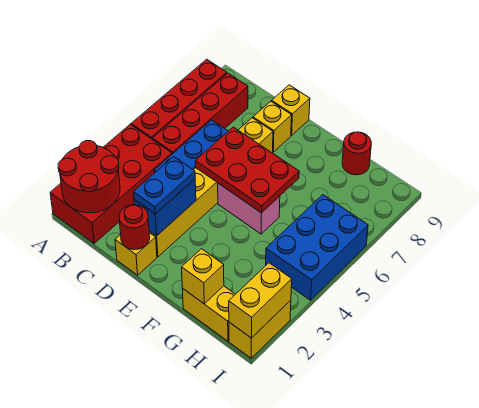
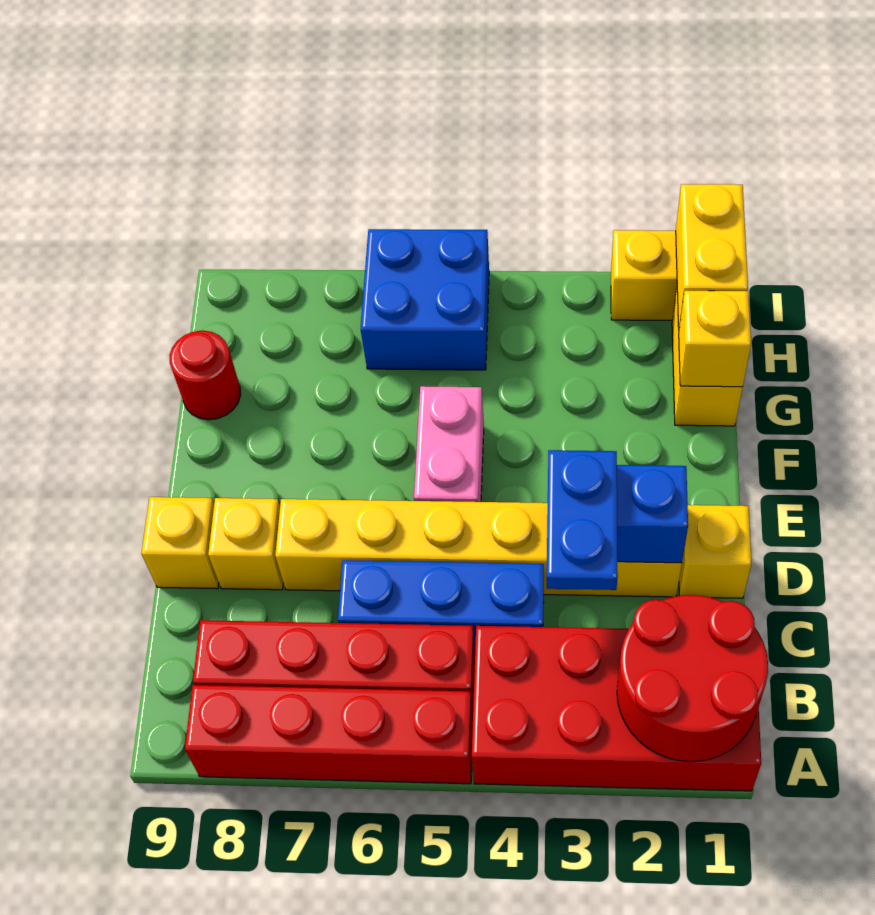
red 1x1 round brick [119,205,150,250] -> none
blue 1x2 plate [133,157,195,214] -> blue 1x2 plate turned to [547,450,618,590]
red 2x3 plate [195,127,299,213] -> none
blue 2x3 brick [266,195,368,300] -> blue 2x2 brick [361,229,489,370]
yellow 1x2 brick [229,263,292,338] -> yellow 1x2 brick turned to [676,184,748,328]

